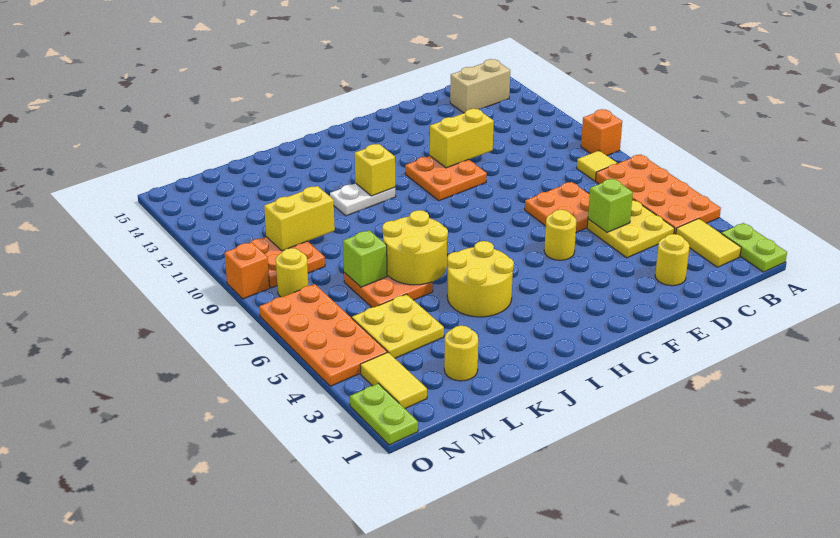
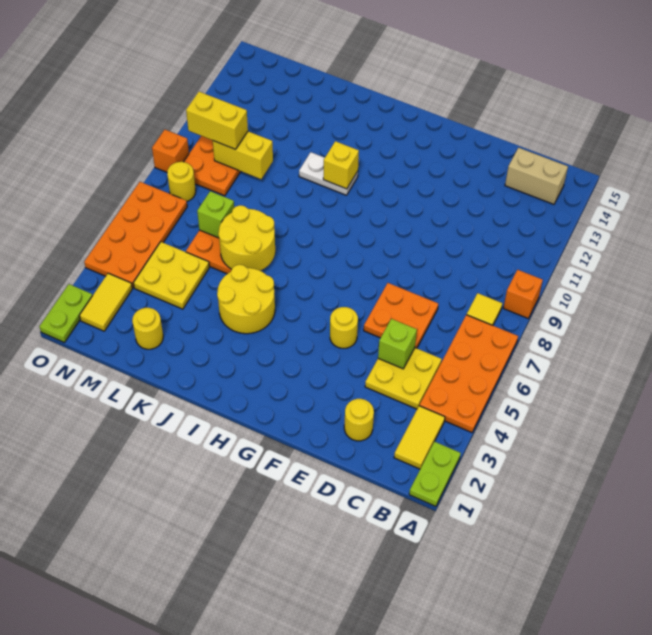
yellow 1x2 brick [430,109,494,168] -> yellow 1x2 brick moved to [186,92,248,149]
orange 2x2 plate [405,156,487,201] -> none

